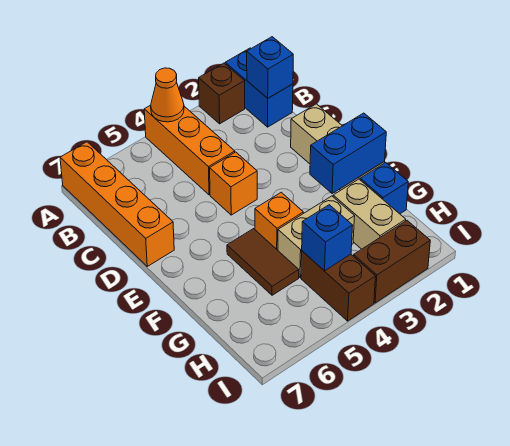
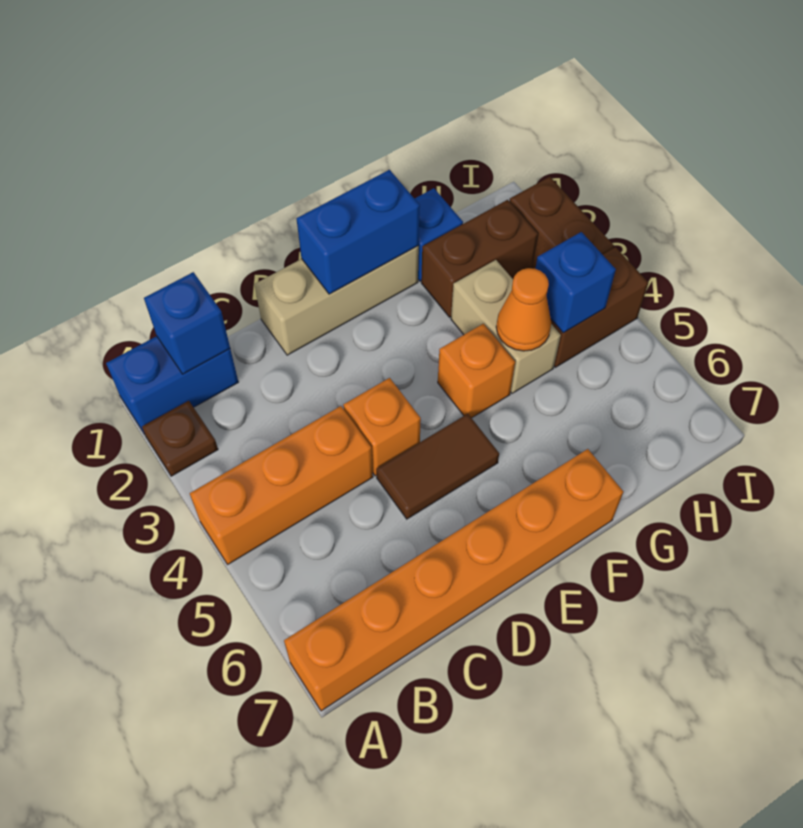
brown 1x1 brick [199,63,245,124] -> brown 1x1 plate [142,401,218,476]
orange 1x1 cone [151,68,184,122] -> orange 1x1 cone moved to [496,268,551,351]
orange 1x4 brick [60,142,174,266] -> orange 1x6 brick [284,449,623,711]
blue 1x2 brick [310,113,386,193] -> blue 1x2 brick turned to [297,170,420,294]
brown 1x2 tile [227,229,299,295] -> brown 1x2 tile moved to [376,414,499,519]
tan 1x2 brick [333,179,406,249] -> brown 1x2 brick [421,200,538,317]

